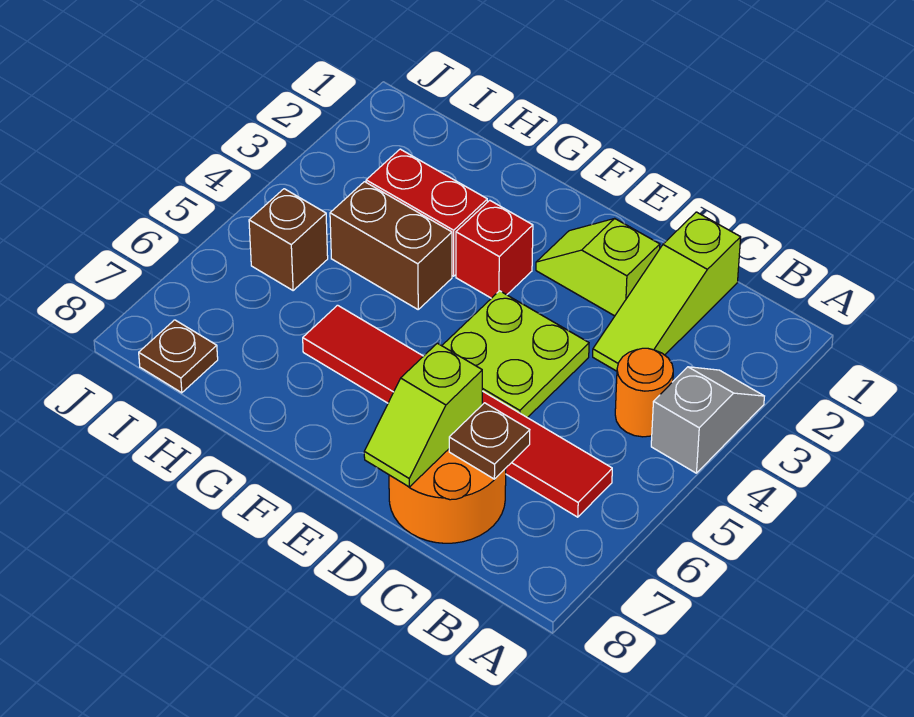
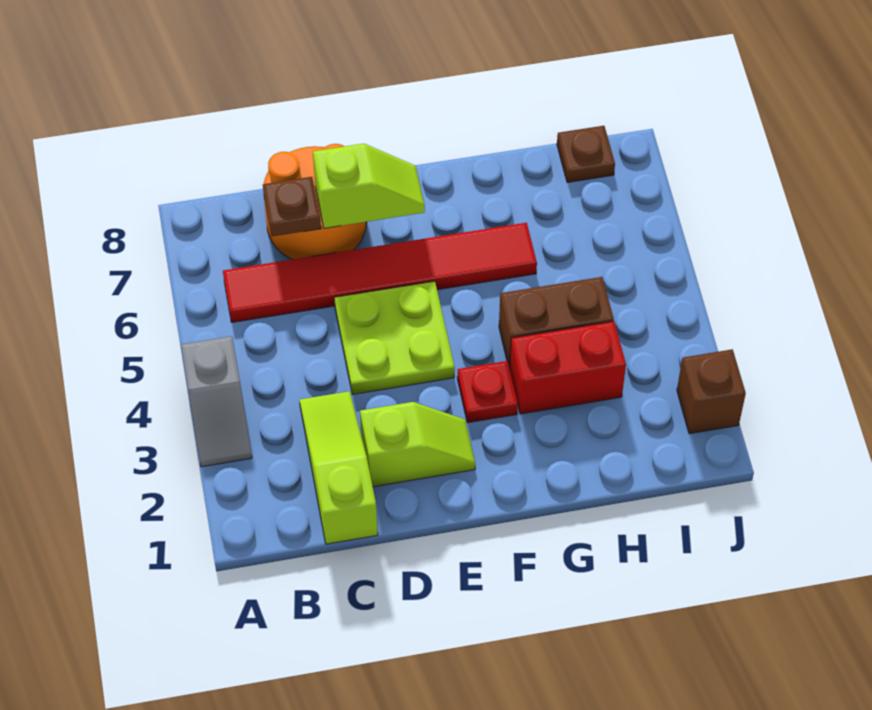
orange 1x1 round brick [615,348,673,437] -> none
lime 1x2 slope [364,343,482,487] -> lime 1x2 slope turned to [313,144,425,228]
red 1x1 brick [456,200,533,298] -> red 1x1 plate [457,361,518,423]
brown 1x1 brick [249,189,328,290] -> brown 1x1 brick moved to [677,349,746,434]

